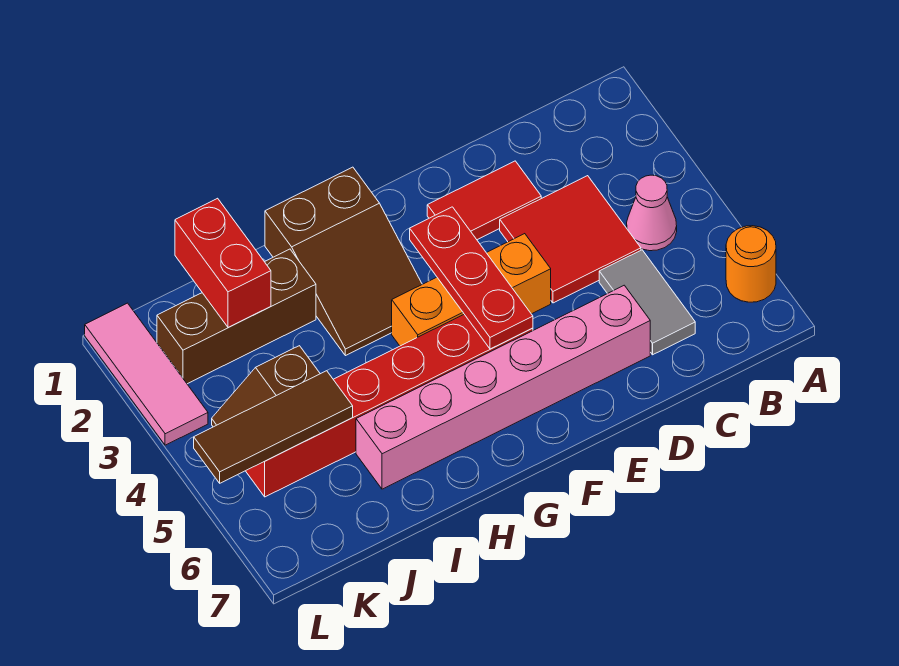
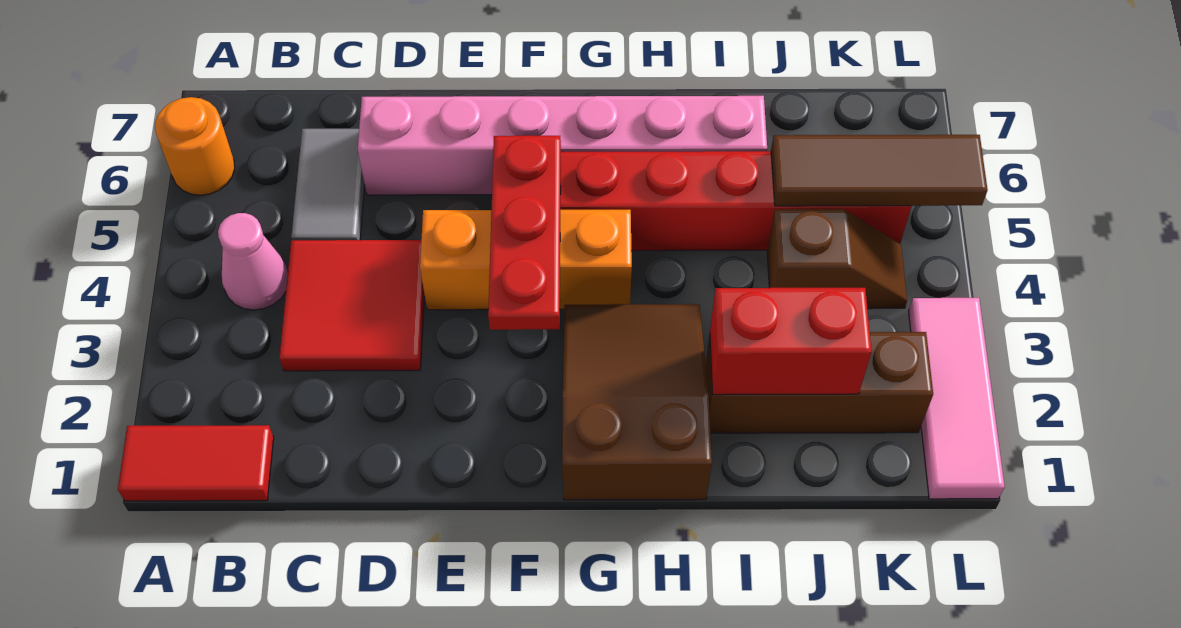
red 1x2 tile [427,161,541,240] -> red 1x2 tile moved to [118,425,274,501]
red 1x2 brick [175,198,271,328] -> red 1x2 brick turned to [710,288,872,395]

